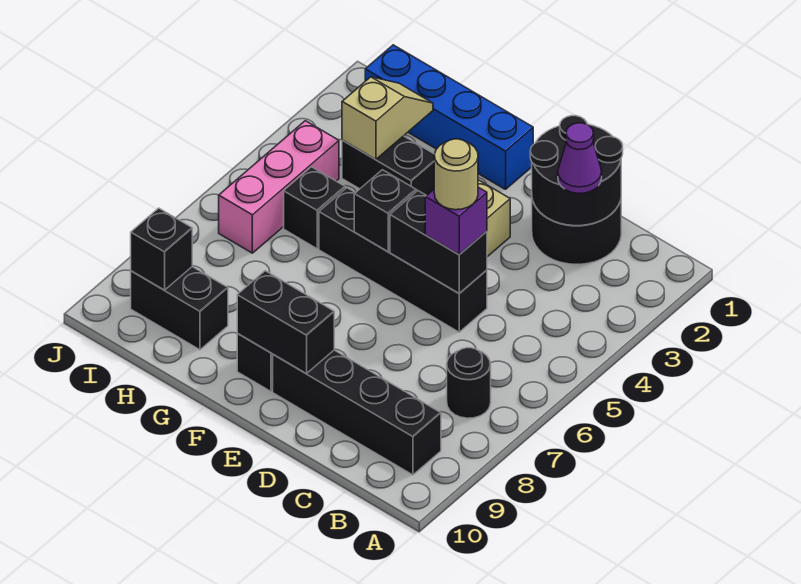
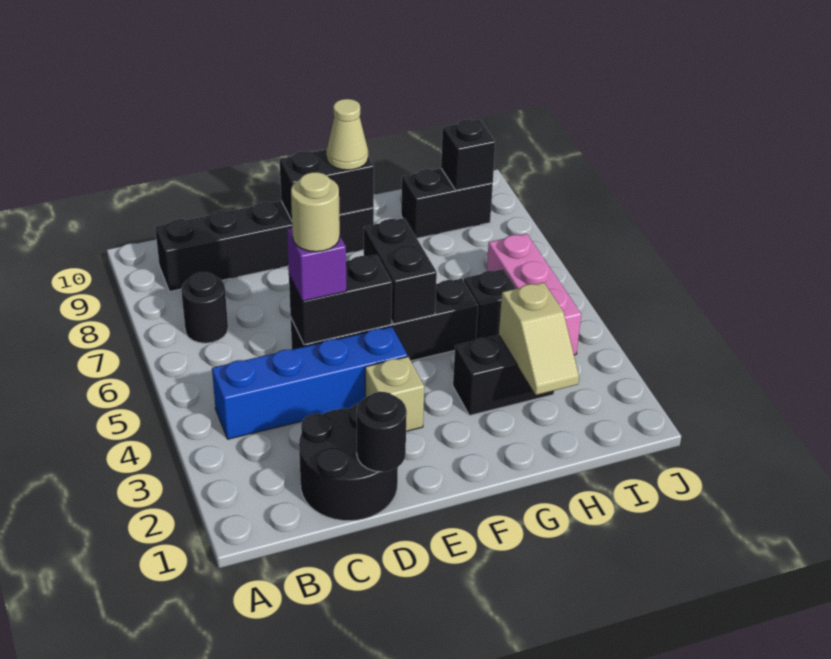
black 2x2 round brick [530,116,623,226] -> black 1x1 round brick [357,392,407,472]
purple 1x1 cone [558,123,602,194] -> none
blue 1x4 brick [365,45,533,189] -> blue 1x4 brick moved to [212,327,408,439]
black 1x1 brick [354,170,416,252] -> black 1x2 brick [364,218,437,324]
none -> tan 1x1 cone [326,99,368,170]

